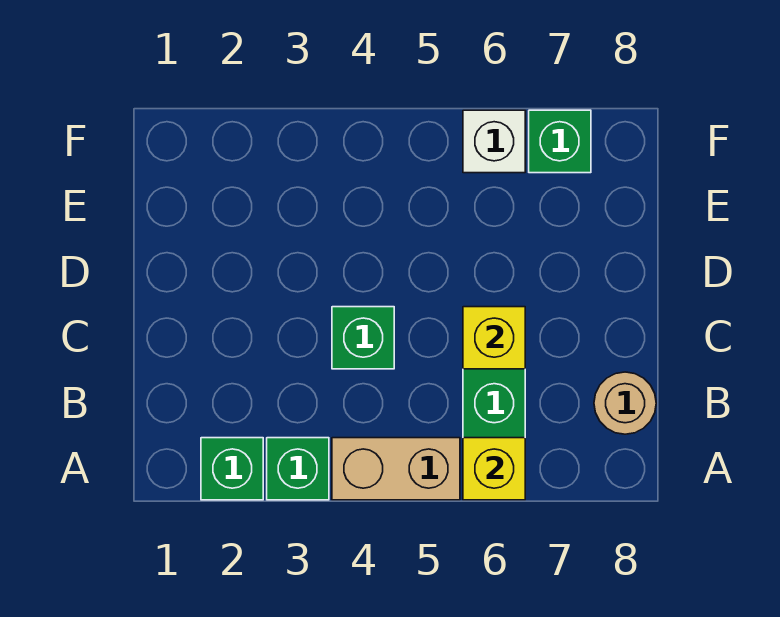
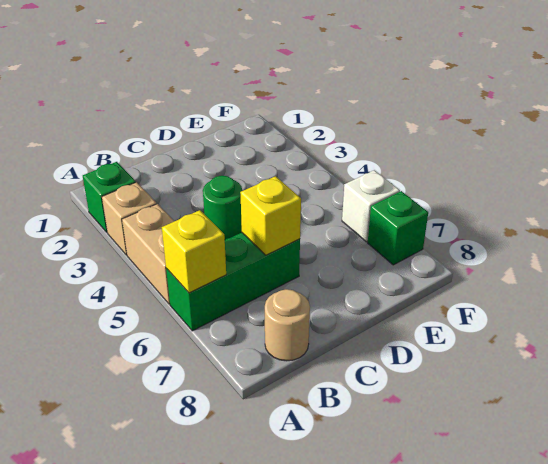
green 1x1 brick [267,438,329,500] -> tan 1x1 brick [102,182,157,255]
green 1x1 brick [332,307,394,369] -> green 1x1 round brick [203,176,242,240]

